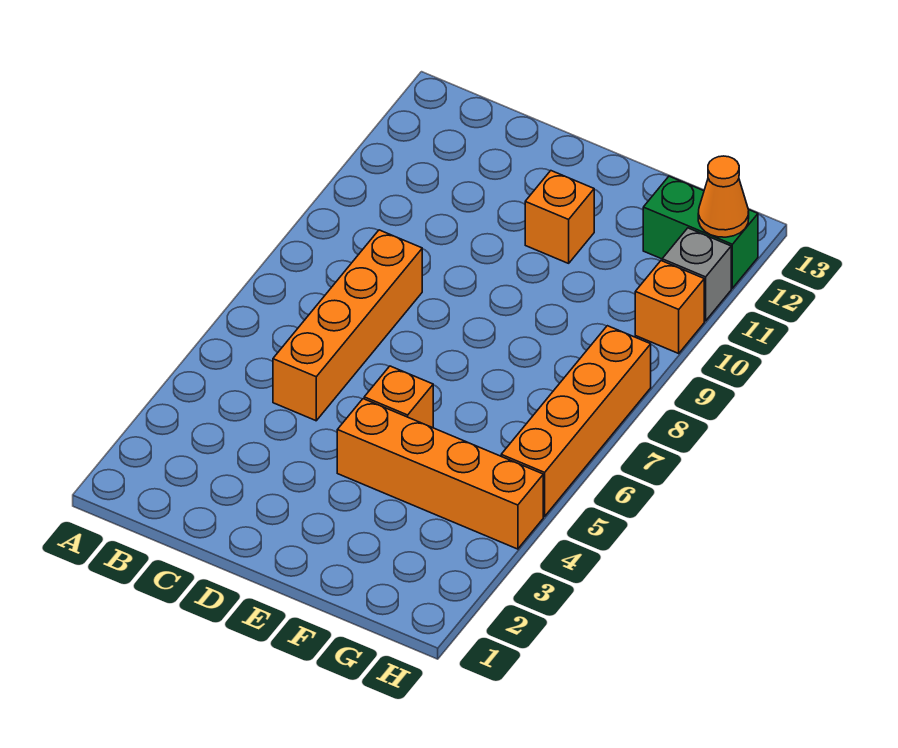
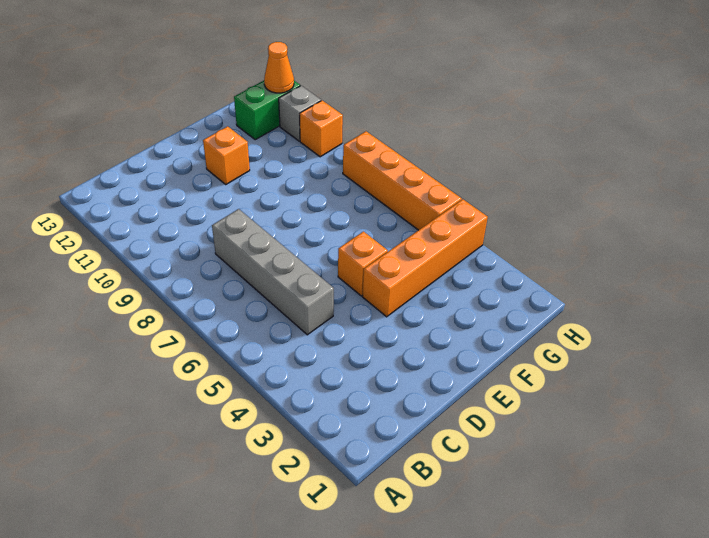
orange 1x4 brick [273,230,422,421] -> grey 1x4 brick [212,209,334,335]

